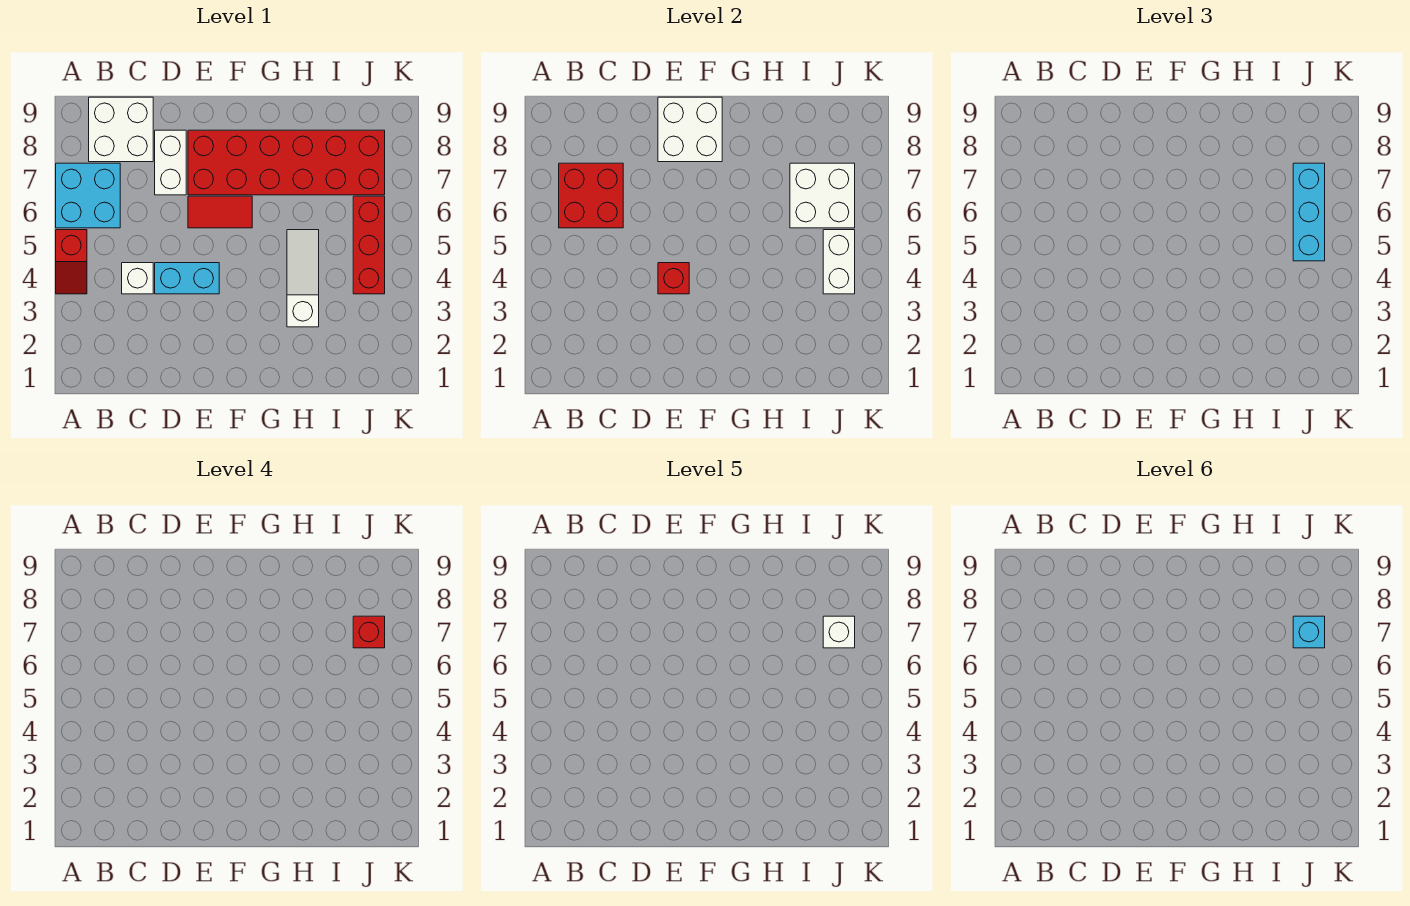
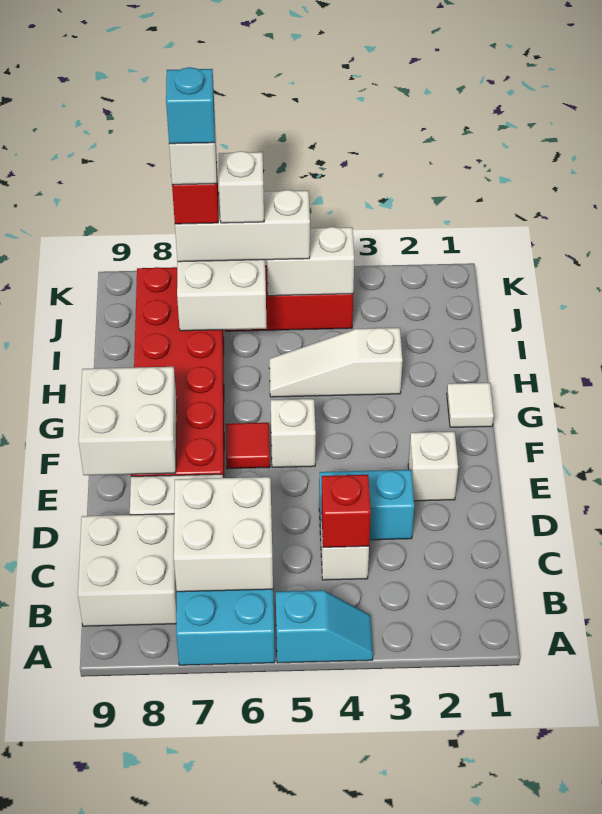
red 1x2 slope [56,230,87,294] -> cyan 1x2 slope [276,590,373,663]
red 2x2 brick [559,163,623,228] -> white 2x2 brick [174,477,273,592]
cyan 1x2 brick [155,263,219,294] -> cyan 1x2 brick turned to [319,470,414,540]
none -> white 1x1 brick [408,432,458,501]
red 1x1 brick [658,263,689,294] -> red 1x1 brick moved to [321,475,371,547]
red 1x2 tile [188,196,252,228] -> red 1x1 tile [226,423,270,469]
none -> white 1x1 brick [271,399,316,467]
none -> white 1x1 tile [447,383,494,427]
cyan 1x3 brick [1293,163,1325,261] -> white 1x3 brick [175,190,310,262]
none -> white 1x1 brick [219,151,264,223]

